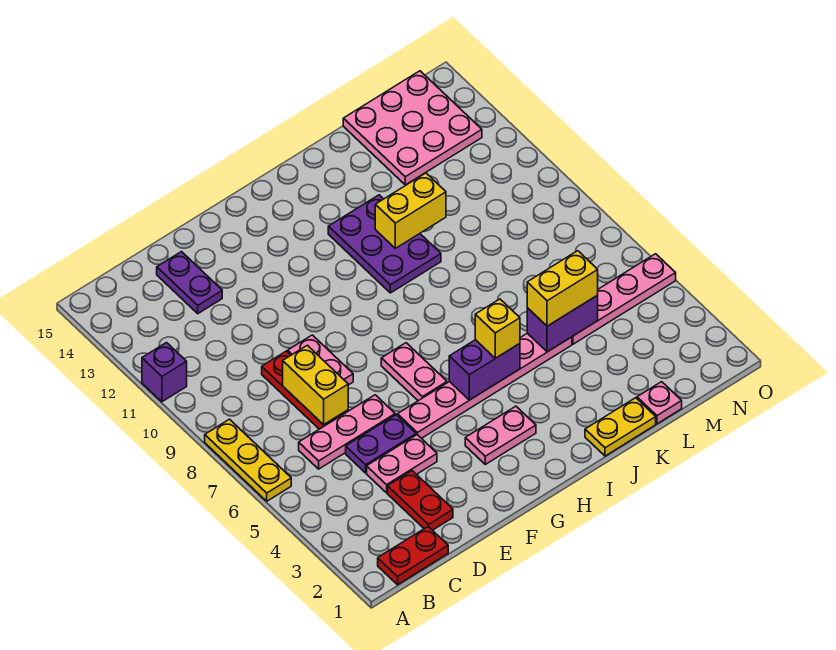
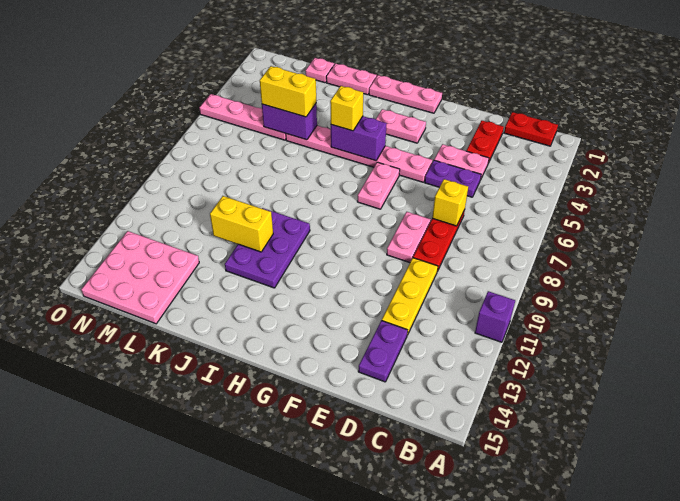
yellow 1x3 plate [205,419,291,501] -> yellow 1x3 plate moved to [382,258,438,335]
pink 1x3 plate [299,395,395,469] -> pink 1x3 plate moved to [369,75,442,113]
yellow 1x2 brick [283,345,348,425] -> yellow 1x1 brick [432,179,468,226]
yellow 1x2 plate [585,398,656,456] -> pink 1x2 plate [326,63,377,95]

